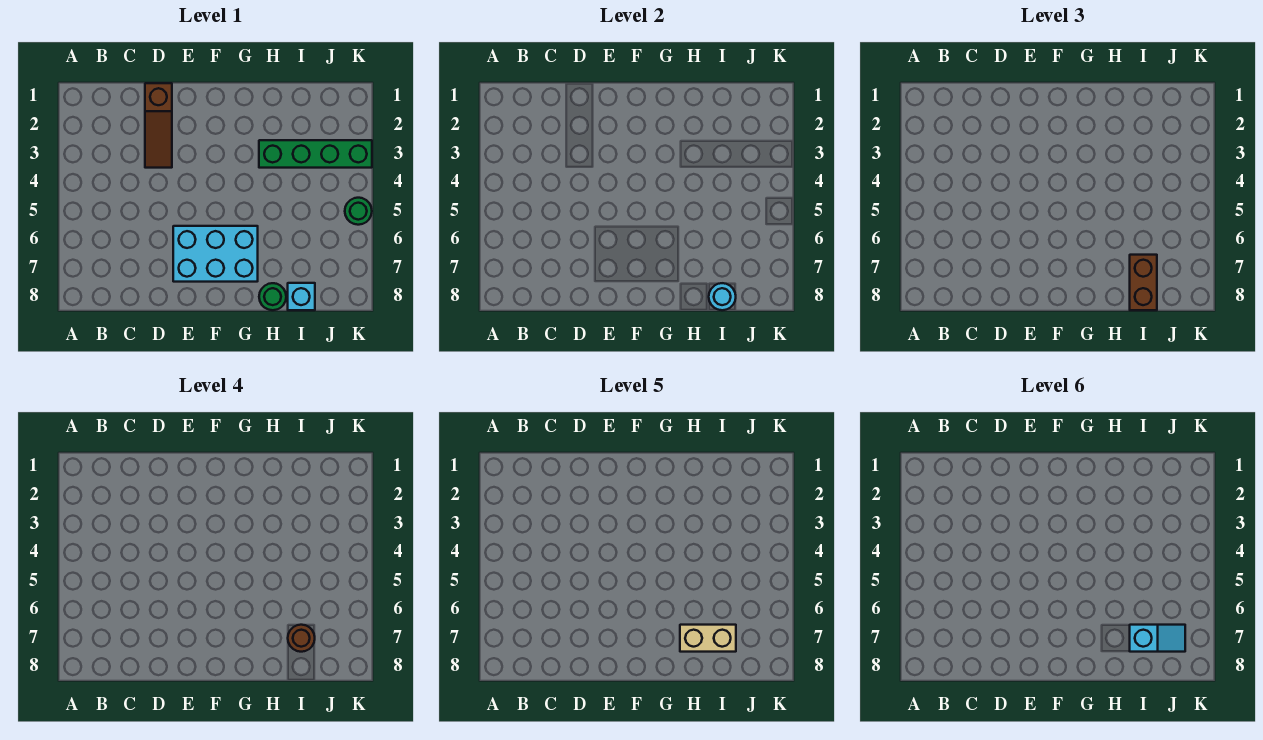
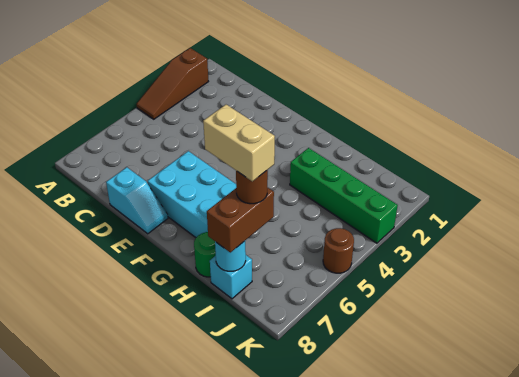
brown 1x3 slope [145,83,172,168] -> brown 1x3 slope moved to [137,48,208,119]
cyan 1x2 slope [1130,625,1185,652] -> cyan 1x2 slope moved to [106,167,168,234]
green 1x1 round brick [345,198,372,225] -> brown 1x1 round brick [323,228,354,273]

